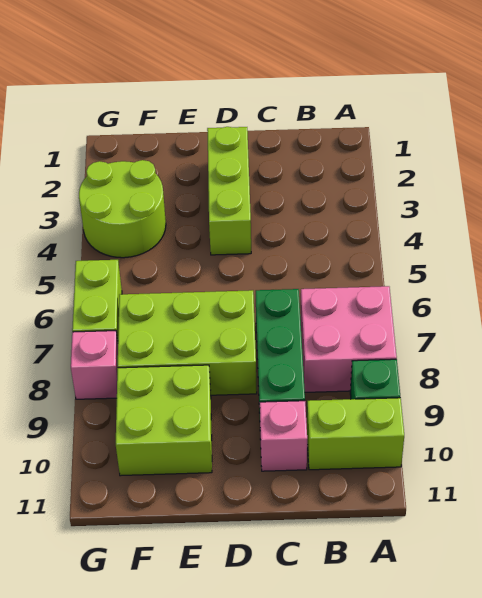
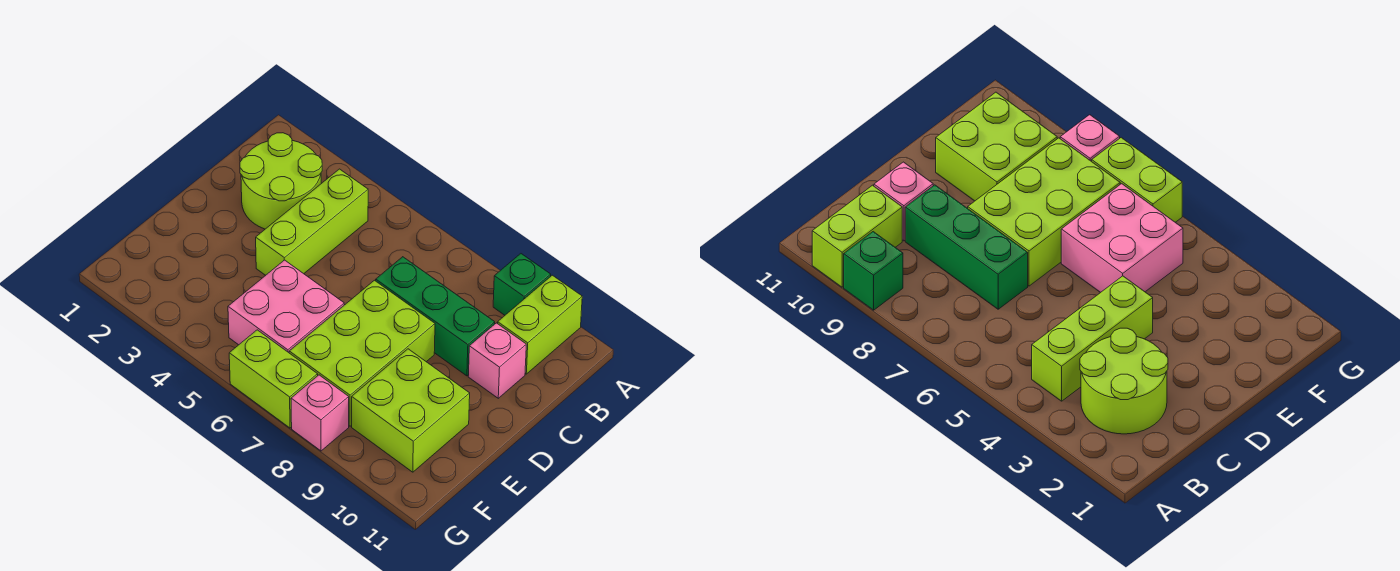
pink 2x2 brick [300,286,397,392] -> pink 2x2 brick moved to [228,260,344,353]
lime 1x3 brick [207,127,251,255] -> lime 1x3 brick turned to [256,169,368,275]
lime 2x2 round brick [79,160,166,258] -> lime 2x2 round brick moved to [240,133,322,229]

